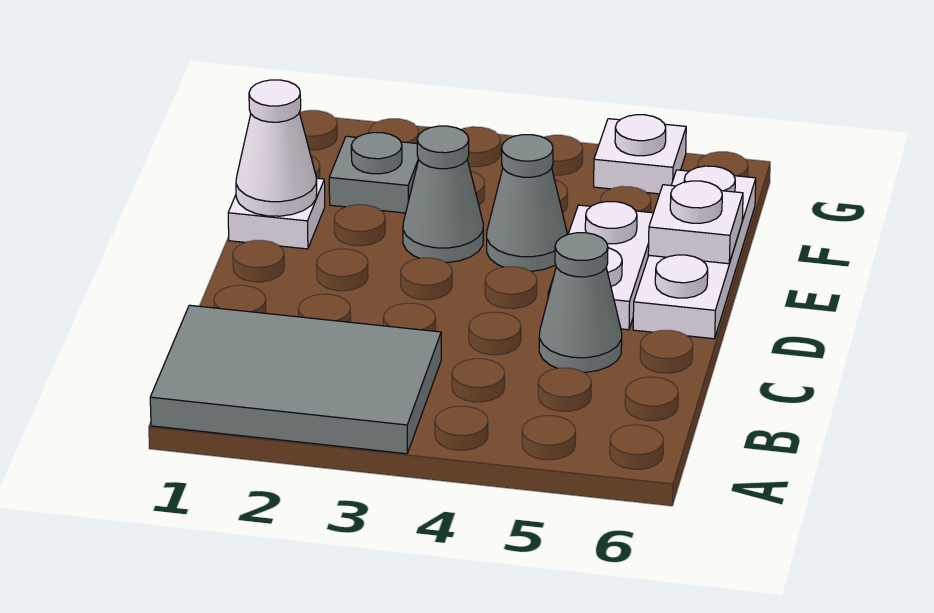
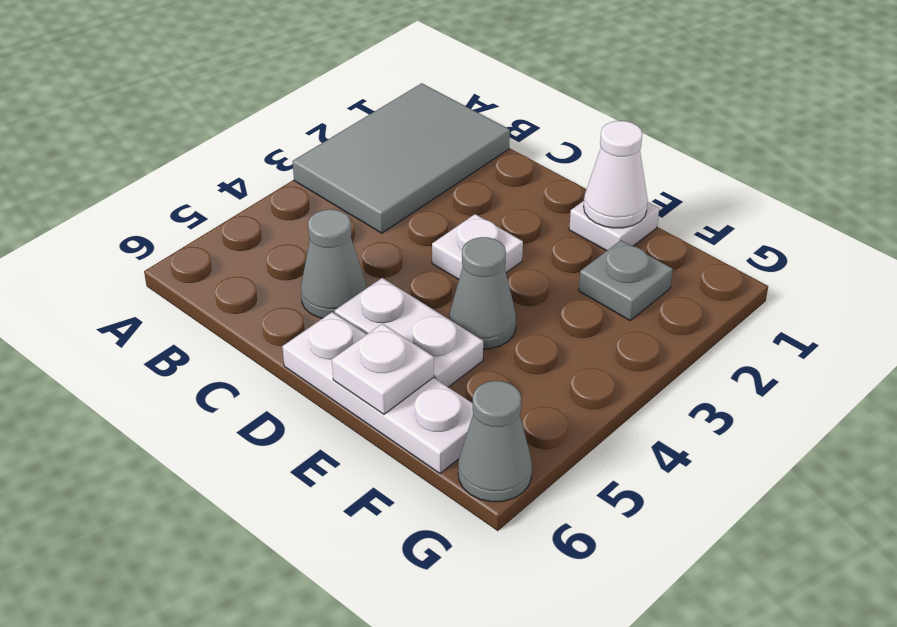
grey 1x1 cone [403,126,483,262] -> grey 1x1 cone moved to [458,381,532,502]
white 1x1 plate [594,115,686,194] -> white 1x1 plate moved to [432,214,523,280]

